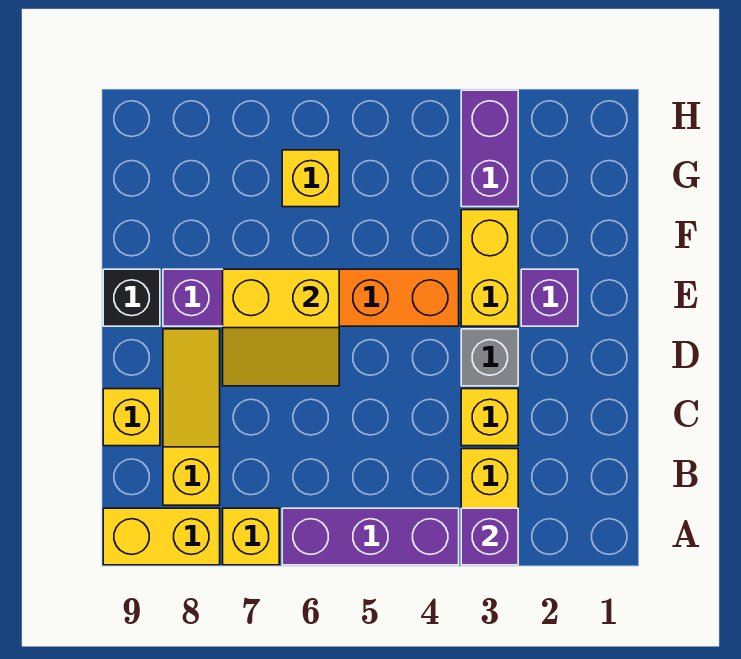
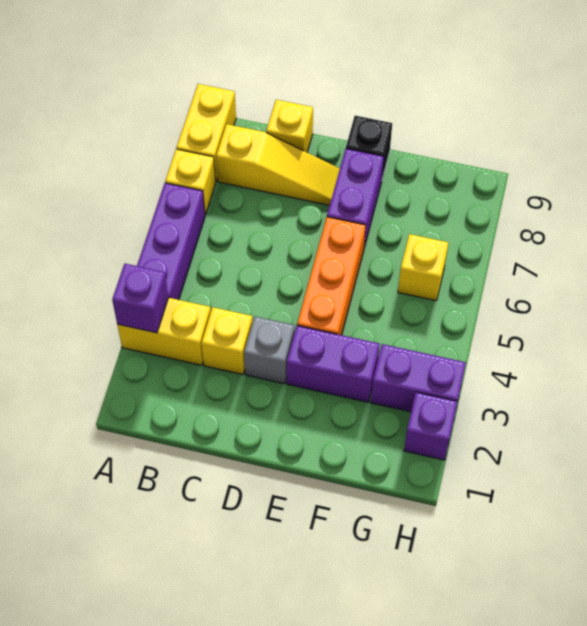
yellow 2x2 slope [223,269,339,386] -> none
purple 1x1 brick [521,269,578,326] -> purple 1x1 brick moved to [404,392,457,460]
yellow 1x2 brick [461,210,518,326] -> purple 1x2 brick [287,326,380,402]

